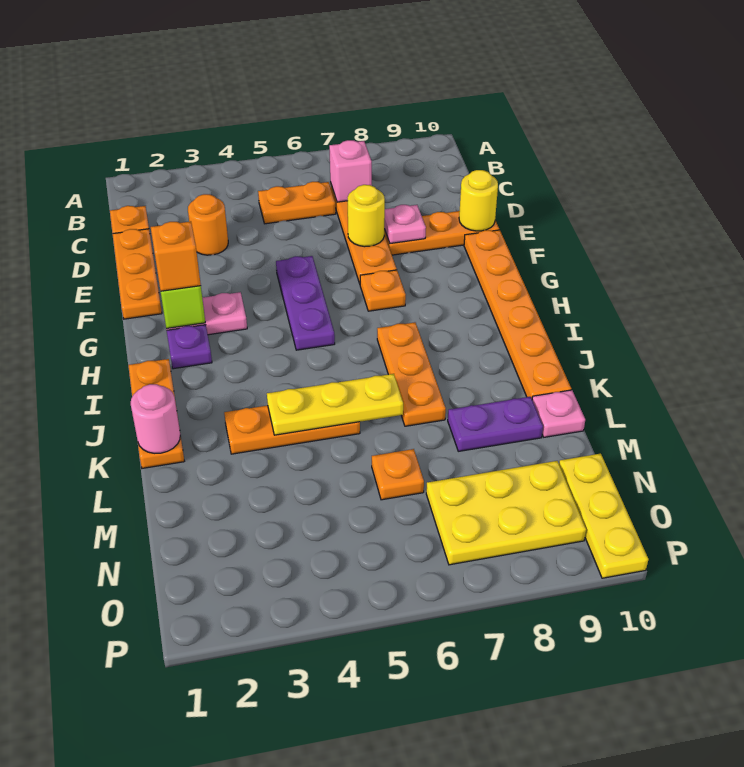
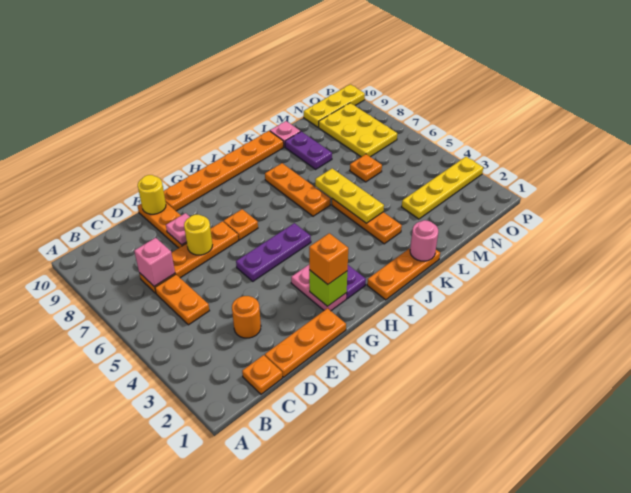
orange 1x3 plate [377,322,446,426] -> orange 1x3 plate turned to [265,163,330,216]
none -> yellow 1x4 plate [402,157,483,219]

